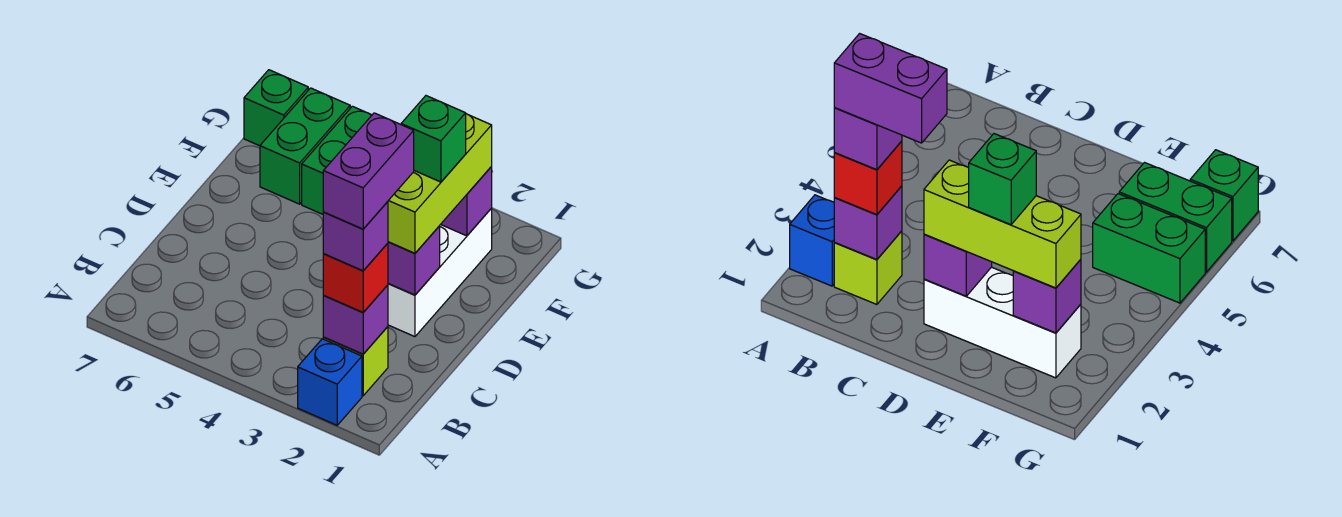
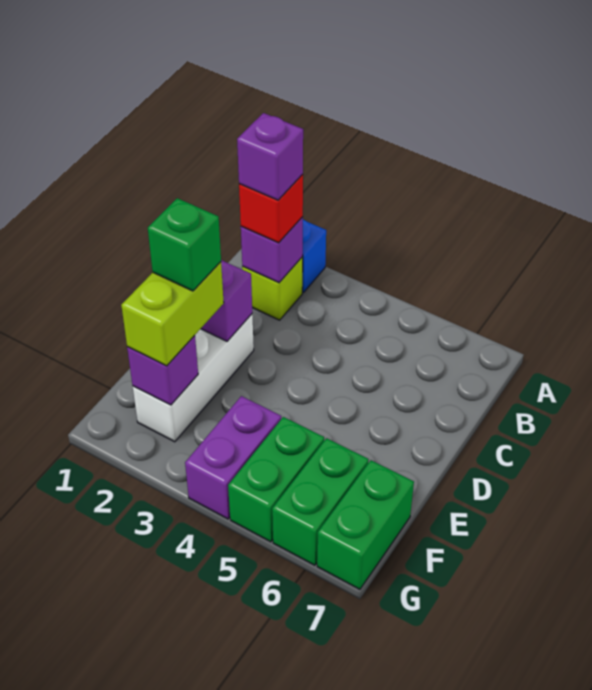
purple 1x2 brick [323,113,414,229] -> purple 1x2 brick moved to [185,396,281,519]
lime 1x3 brick [388,114,492,253] -> lime 1x2 brick [121,262,224,366]
green 1x1 brick [244,70,308,146] -> green 1x2 brick [317,460,414,589]

